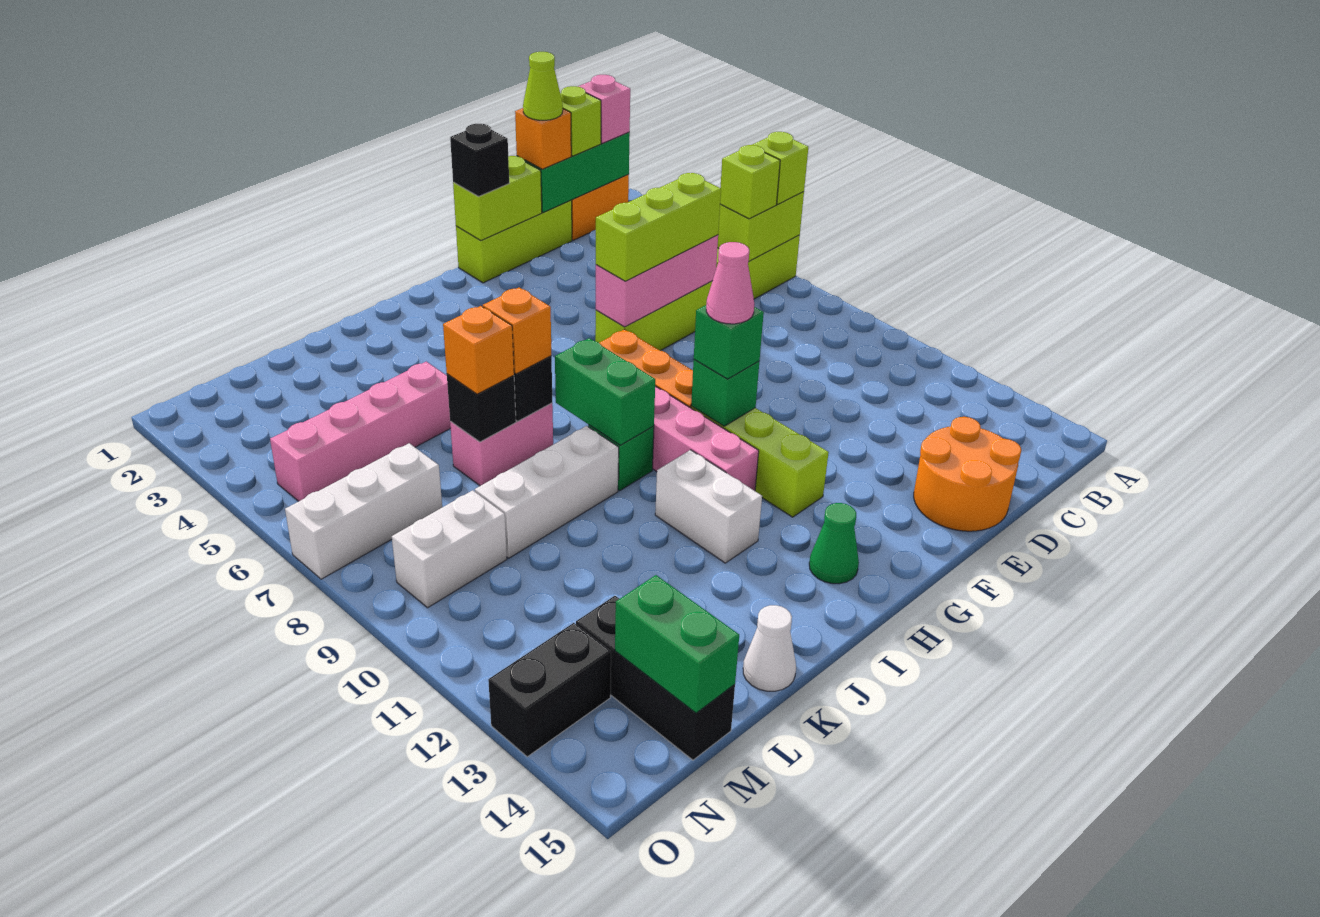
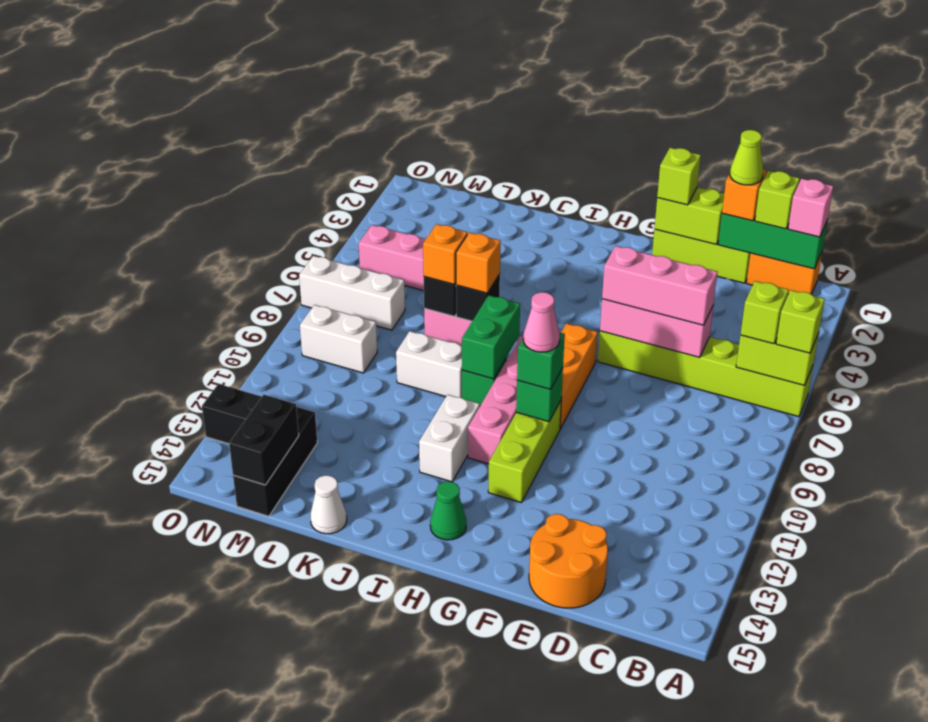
lime 1x3 brick [596,173,721,281] -> pink 1x3 brick [602,246,717,325]
black 1x1 brick [450,124,509,196] -> lime 1x1 brick [657,148,701,205]
white 1x3 brick [475,426,619,558] -> white 1x2 brick [396,331,462,398]
green 1x2 brick [615,575,739,713] -> black 1x2 brick [229,395,299,485]

